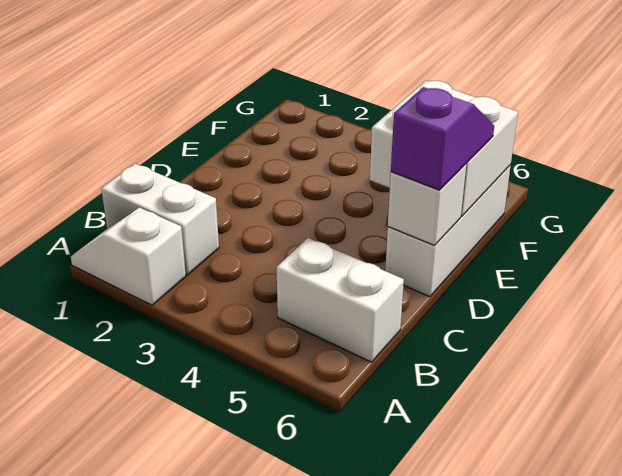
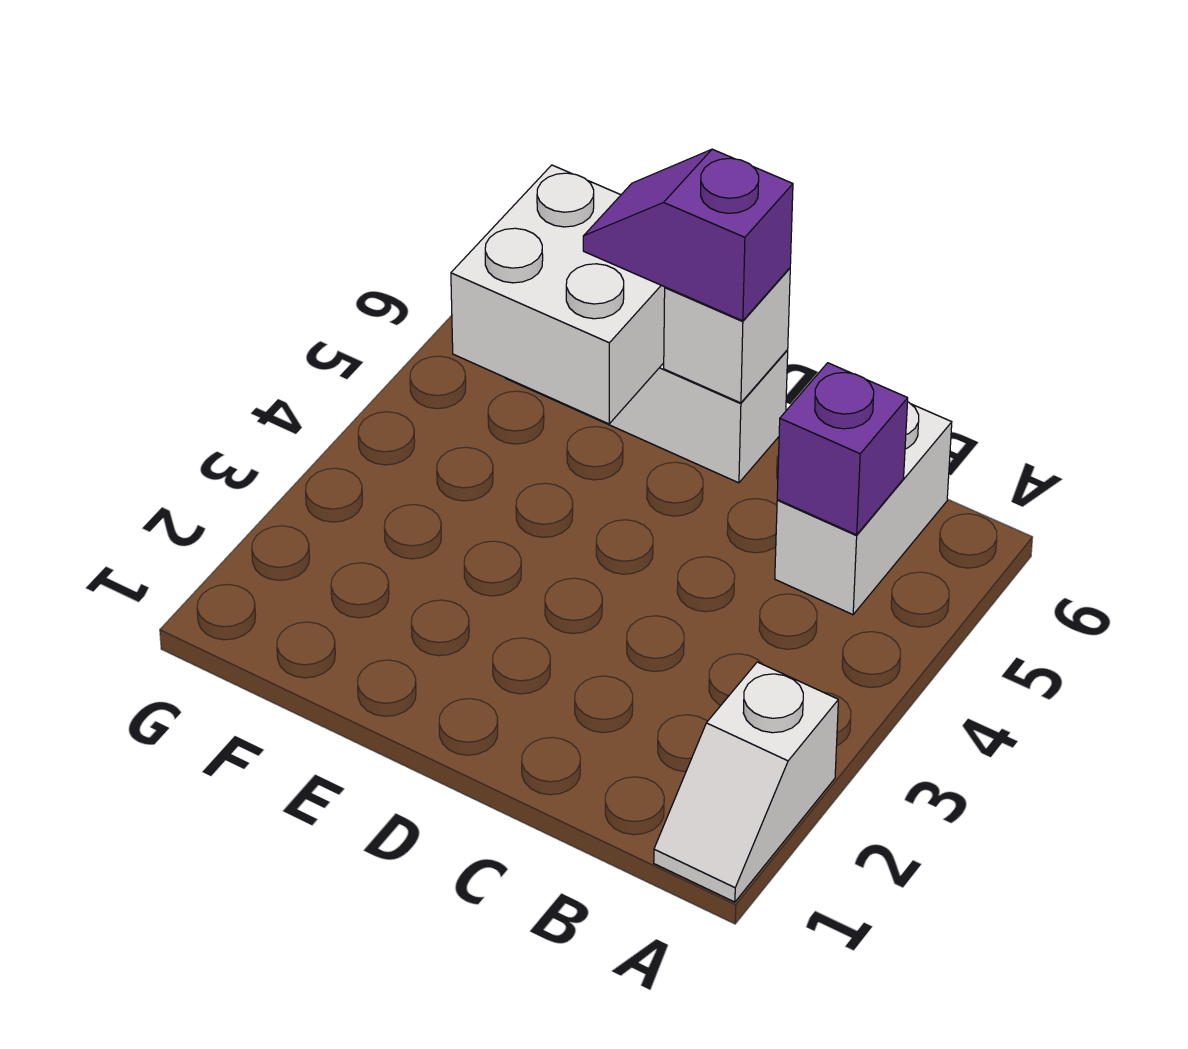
white 1x2 brick [101,164,219,275] -> none
none -> purple 1x1 brick [777,363,908,535]

